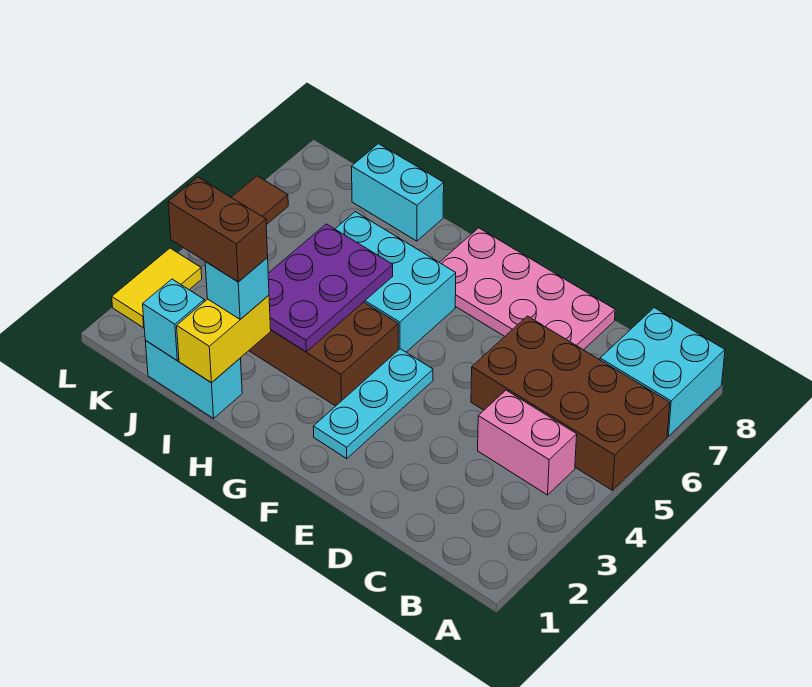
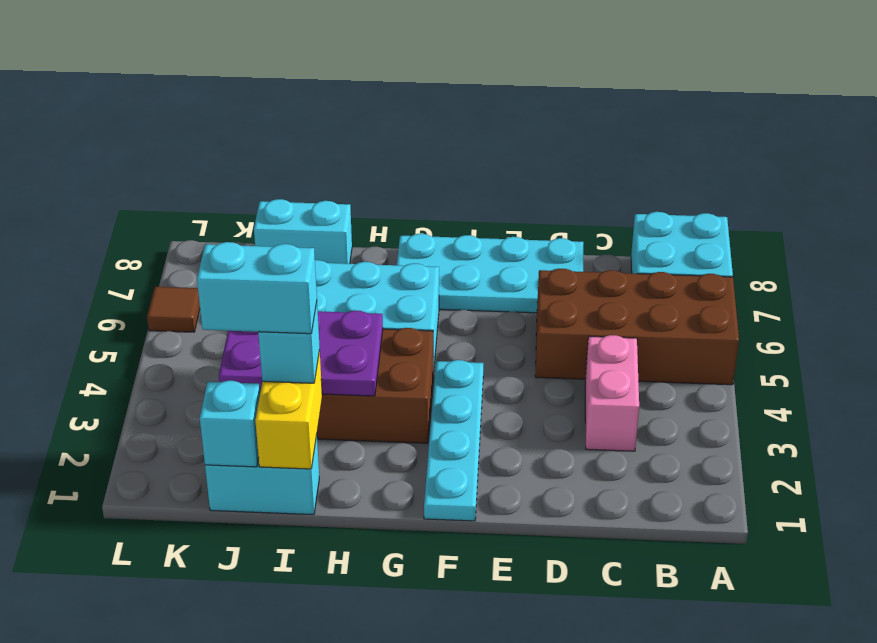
pink 1x2 brick [478,390,577,495] -> pink 1x2 brick turned to [585,335,639,451]
pink 2x4 plate [439,228,615,350] -> cyan 2x4 plate [397,234,583,313]
cyan 1x3 plate [313,349,433,459] -> cyan 1x4 plate [424,360,483,521]
purple 2x3 plate [268,224,393,352] -> purple 2x3 plate turned to [219,310,383,396]
brown 1x2 brick [168,177,268,282] -> cyan 1x2 brick [197,242,317,334]
yellow 1x2 tile [112,248,202,328] -> none

